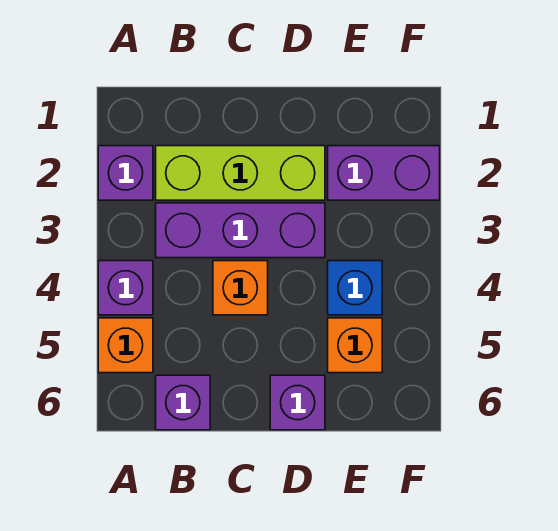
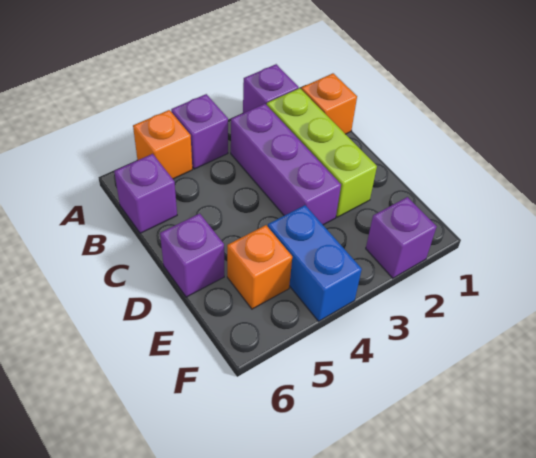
orange 1x1 brick [213,261,268,315] -> orange 1x1 brick moved to [301,73,357,134]
purple 1x2 brick [328,146,440,200] -> purple 1x1 brick [366,197,437,278]
blue 1x1 brick [328,261,382,315] -> blue 1x2 brick [268,205,362,321]

